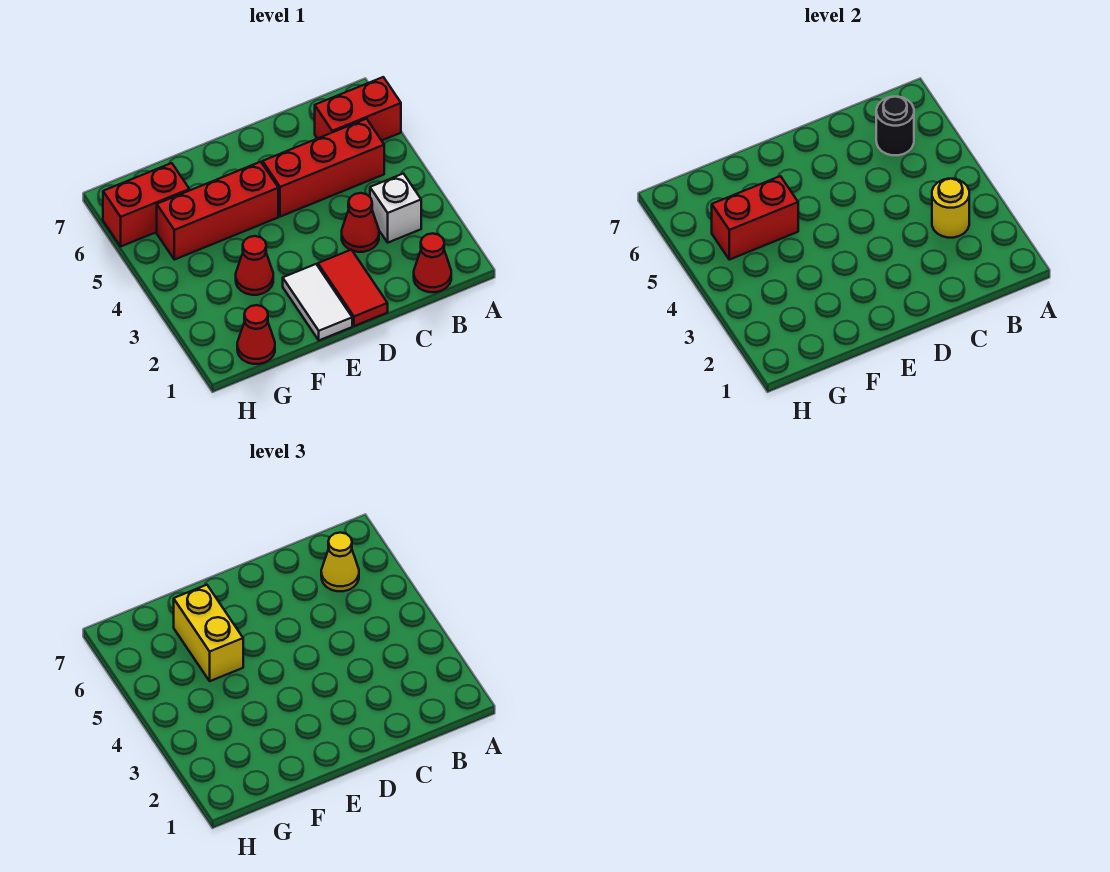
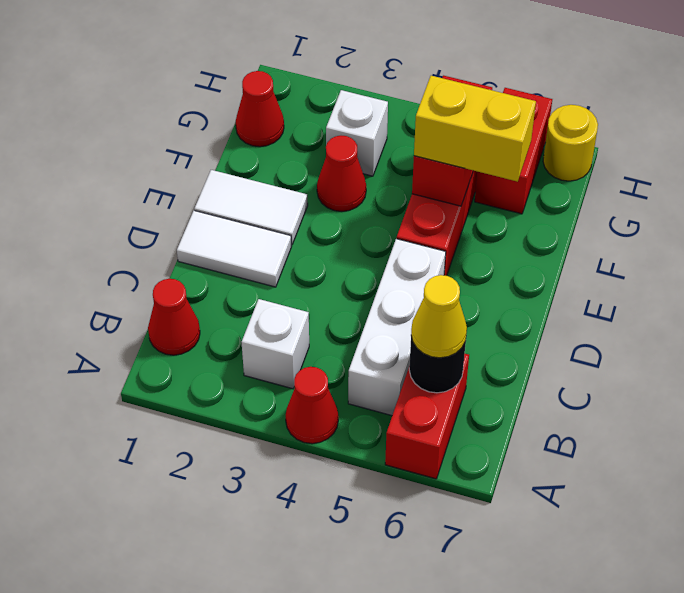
yellow 1x1 round brick [932,179,969,238] -> yellow 1x1 round brick moved to [543,105,598,181]
red 1x3 brick [263,119,384,217] -> white 1x3 brick [348,239,446,416]
red 1x1 cone [342,193,379,252] -> red 1x1 cone moved to [286,367,338,444]
red 1x2 tile [318,250,388,326] -> white 1x2 tile [177,211,291,287]
none -> white 1x1 brick [326,90,388,176]

